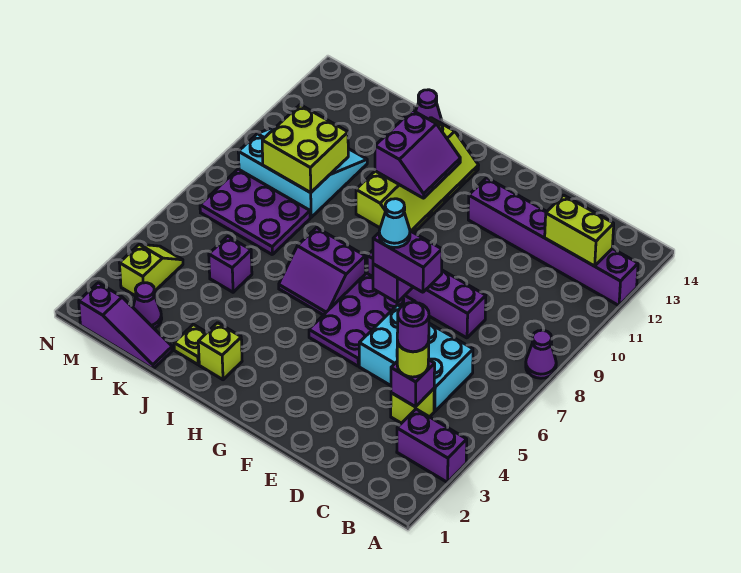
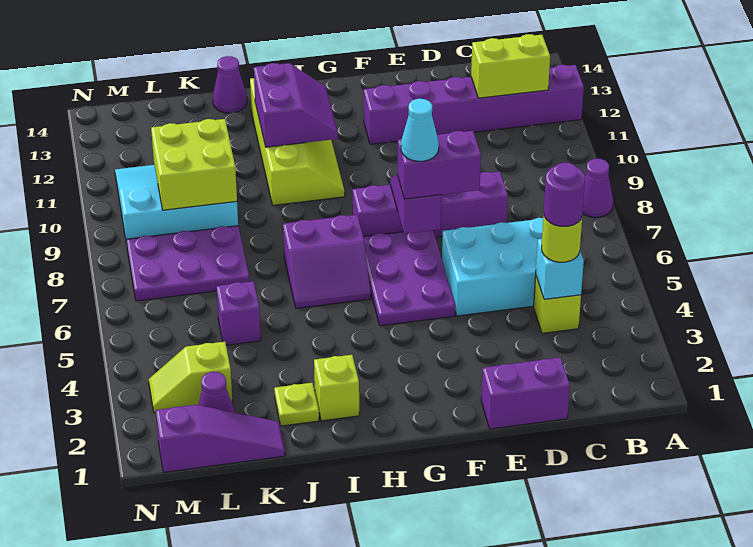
purple 1x2 brick [397,409,467,482] -> purple 1x2 brick moved to [481,357,570,429]
purple 1x1 brick [391,360,435,407] -> cyan 1x1 brick [536,239,584,299]
lime 1x2 slope [120,244,183,296] -> lime 1x2 slope turned to [149,342,232,413]

